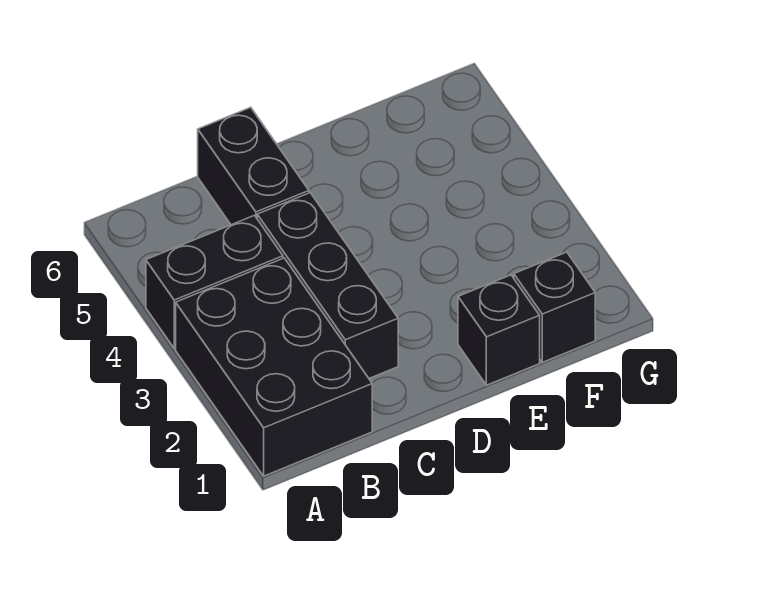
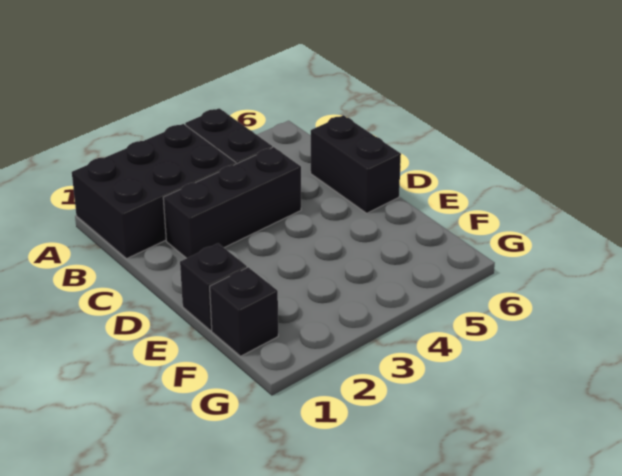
black 1x2 brick [198,107,309,225] -> black 1x2 brick turned to [311,115,401,213]

